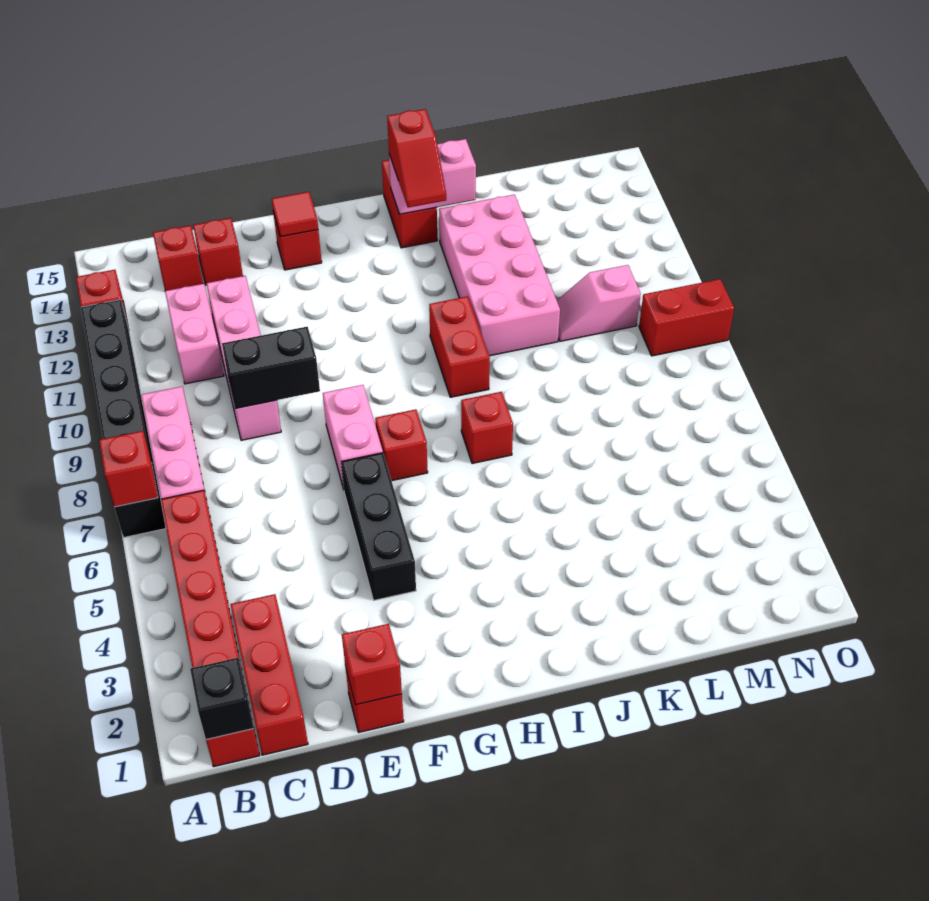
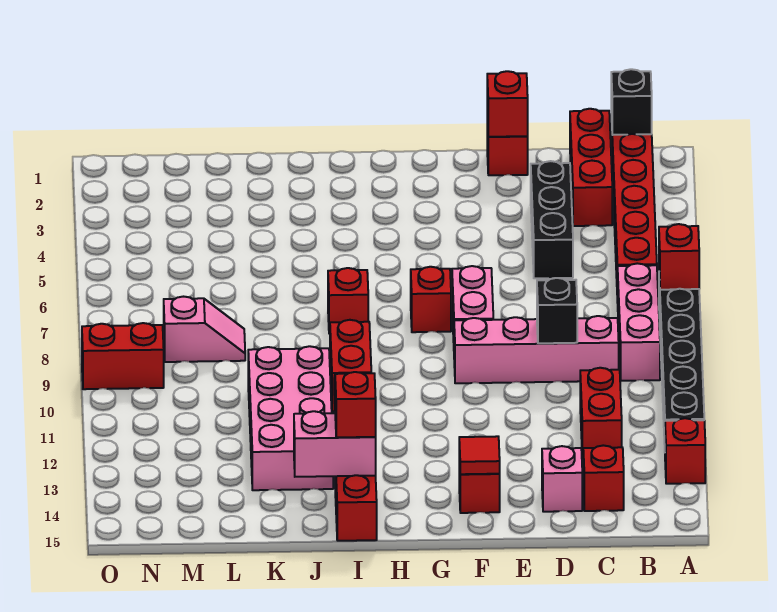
pink 1x2 brick [165,284,224,384] -> red 1x2 brick [580,368,622,459]
pink 1x4 brick [207,276,281,440] -> pink 1x4 brick turned to [454,316,619,383]
black 1x2 brick [222,327,320,409] -> black 1x1 brick [537,278,577,343]
red 1x1 brick [193,218,243,285] -> pink 1x1 brick [542,446,582,512]
black 1x3 brick [341,453,416,600] -> black 1x3 brick moved to [531,161,573,278]
pink 1x2 slope [557,265,641,341] -> pink 1x2 slope moved to [164,297,245,362]

